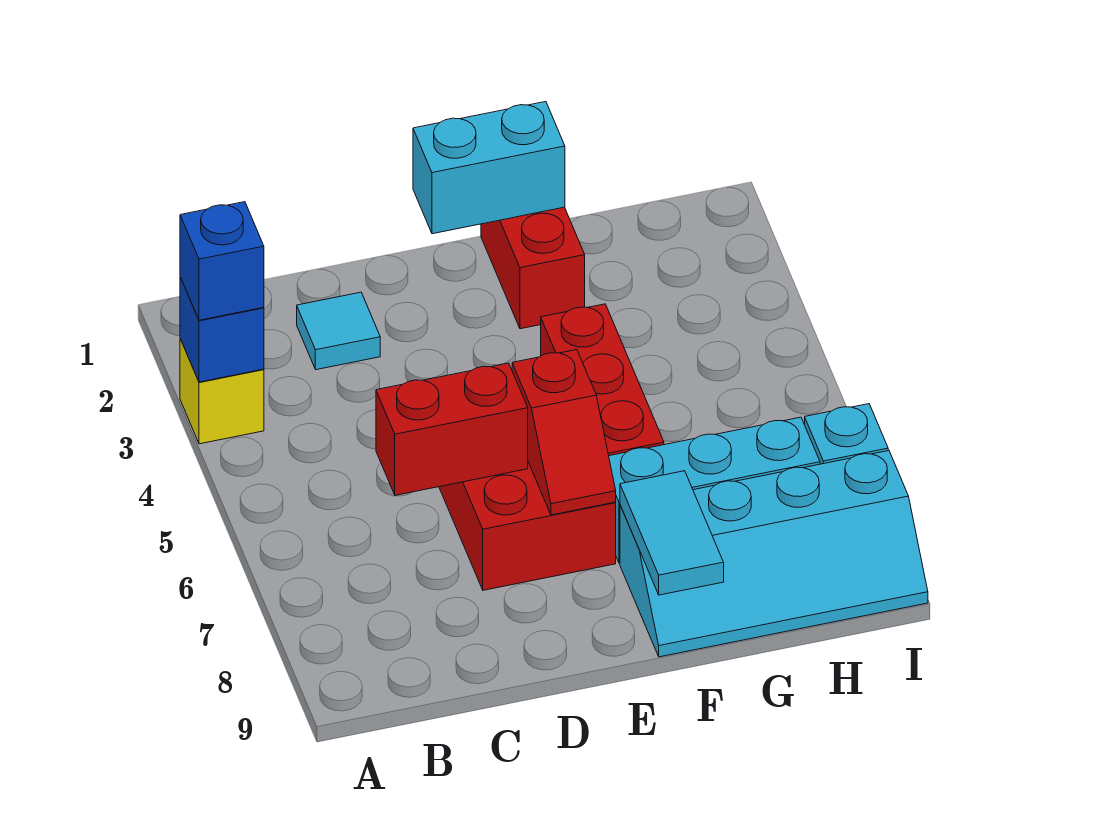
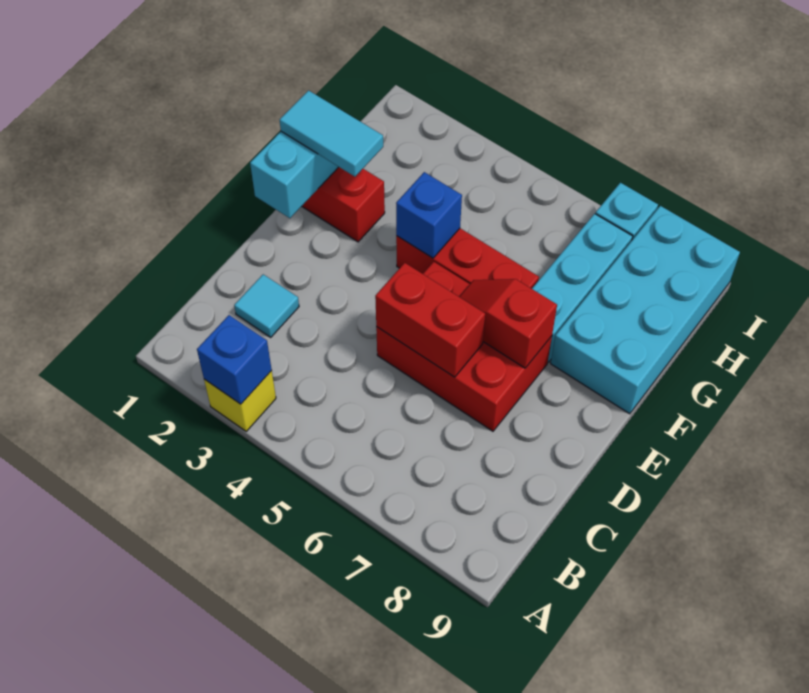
blue 1x1 brick [180,202,264,320] -> blue 1x1 brick moved to [396,172,462,258]
red 1x2 brick [376,363,528,495] -> red 1x2 brick turned to [375,263,485,377]
red 1x2 slope [512,350,616,515] -> red 1x2 slope turned to [459,279,557,368]
cyan 2x4 slope [620,451,928,657] -> cyan 2x4 brick [551,206,740,414]
cyan 1x2 tile [620,471,724,595] -> cyan 1x2 tile moved to [280,91,383,177]

